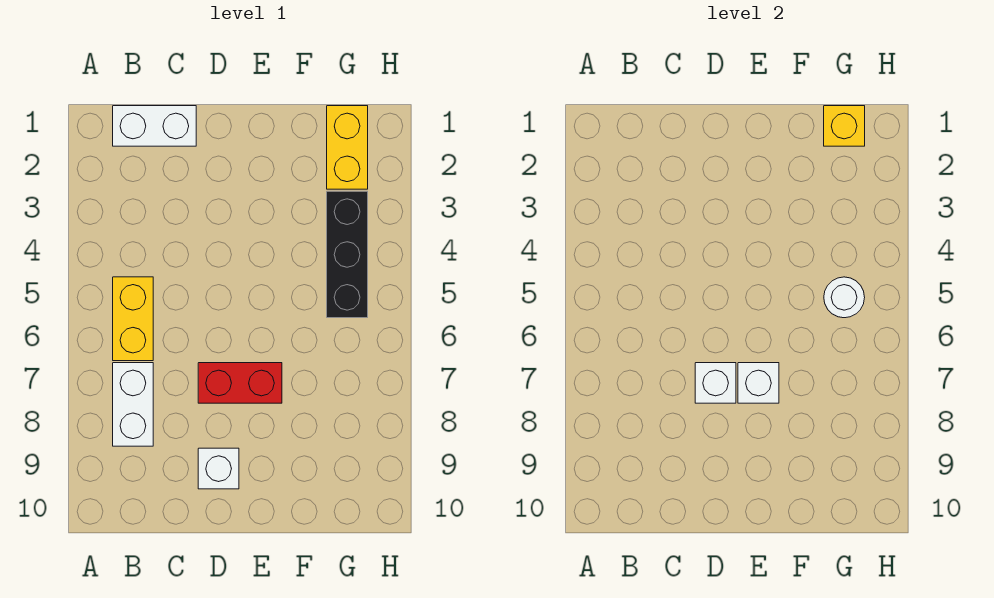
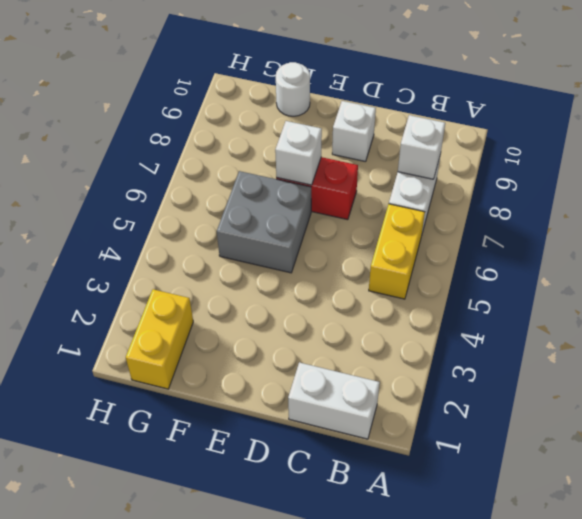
white 1x1 brick [695,363,736,403] -> white 1x1 brick moved to [398,115,445,179]
none -> grey 2x2 brick [217,171,311,273]
yellow 1x1 brick [824,106,865,146] -> none
black 1x3 brick [327,191,368,318] -> none
white 1x1 round brick [824,277,865,318] -> white 1x1 round brick moved to [276,62,310,116]

